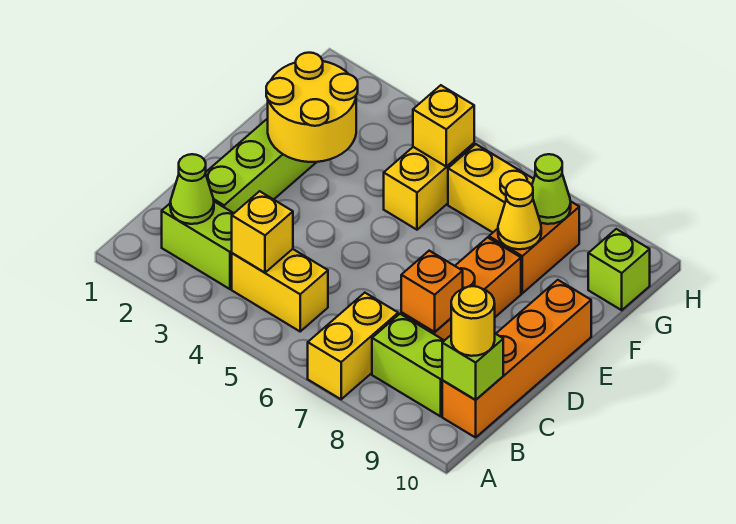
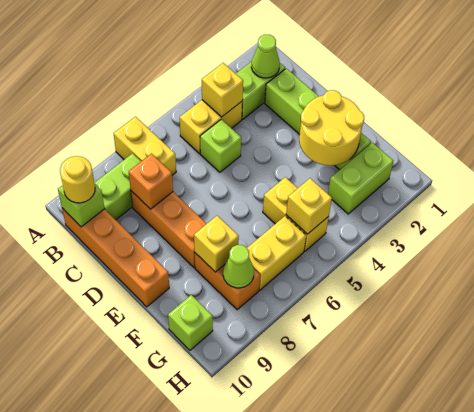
none -> lime 1x1 brick [200,119,241,172]
yellow 1x1 cone [498,180,541,249] -> yellow 1x1 brick [194,216,239,272]
none -> lime 1x2 brick [328,142,393,214]

